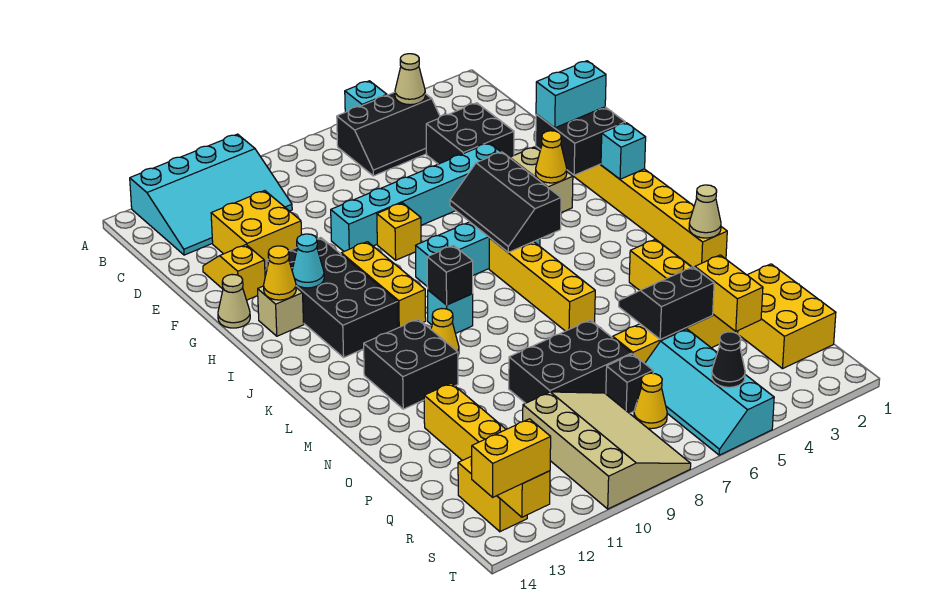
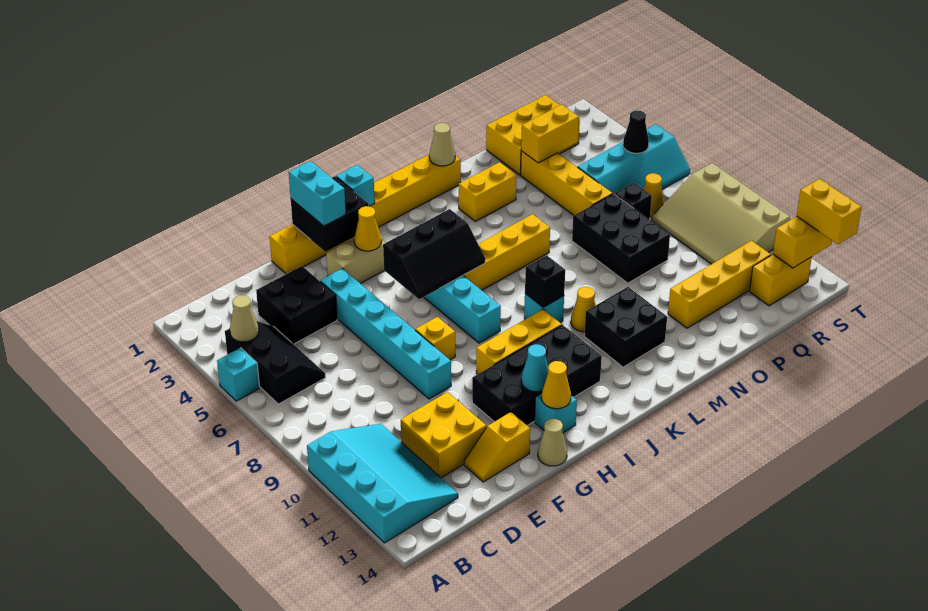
tan 1x1 brick [258,286,304,336] -> cyan 1x1 brick [535,394,577,433]
black 2x2 slope [619,267,714,339] -> none
tan 3x4 slope [523,392,691,509] -> tan 3x4 slope turned to [652,163,790,264]

